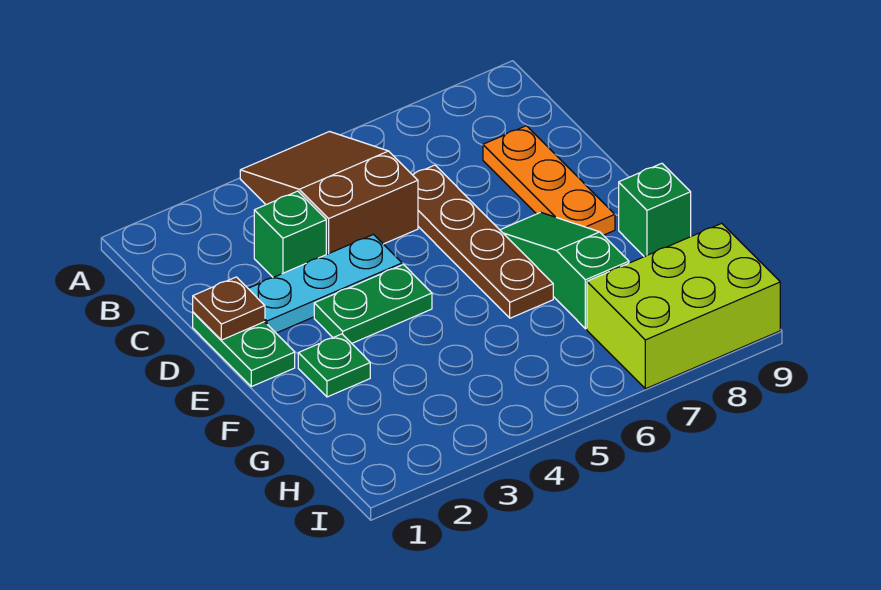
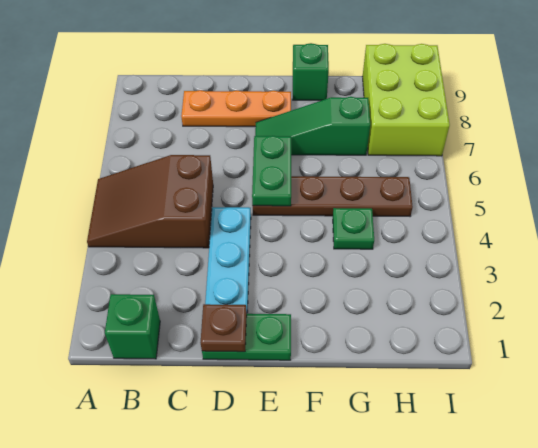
green 1x1 brick [254,191,326,277] -> green 1x1 brick moved to [105,294,160,359]
brown 1x4 plate [413,165,553,318] -> brown 1x4 plate moved to [253,176,413,216]
green 1x2 plate [314,265,432,343] -> green 1x2 plate moved to [252,136,291,206]
green 1x1 plate [298,334,370,397] -> green 1x1 plate moved to [333,208,374,249]

